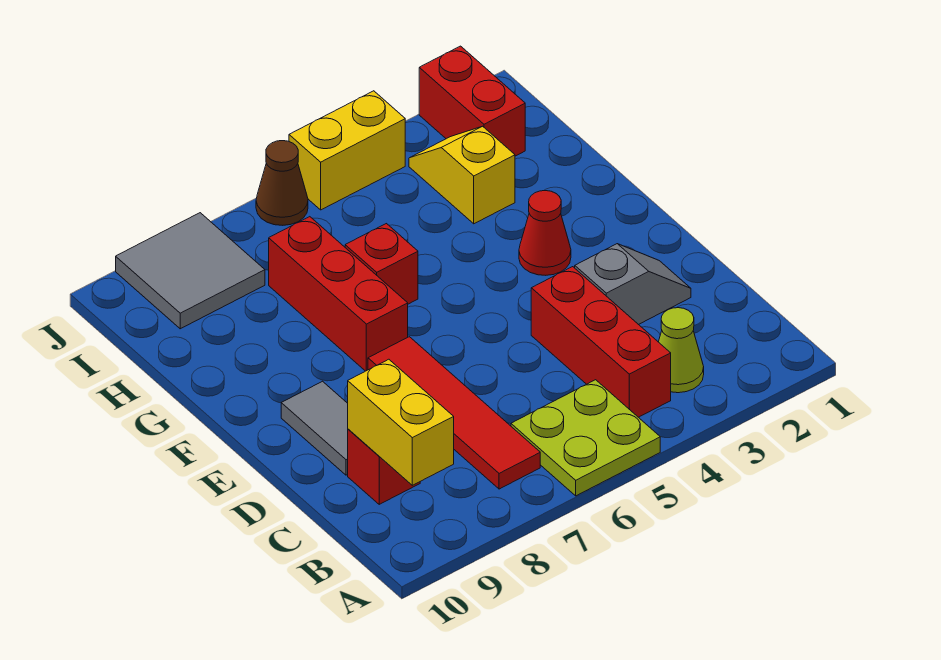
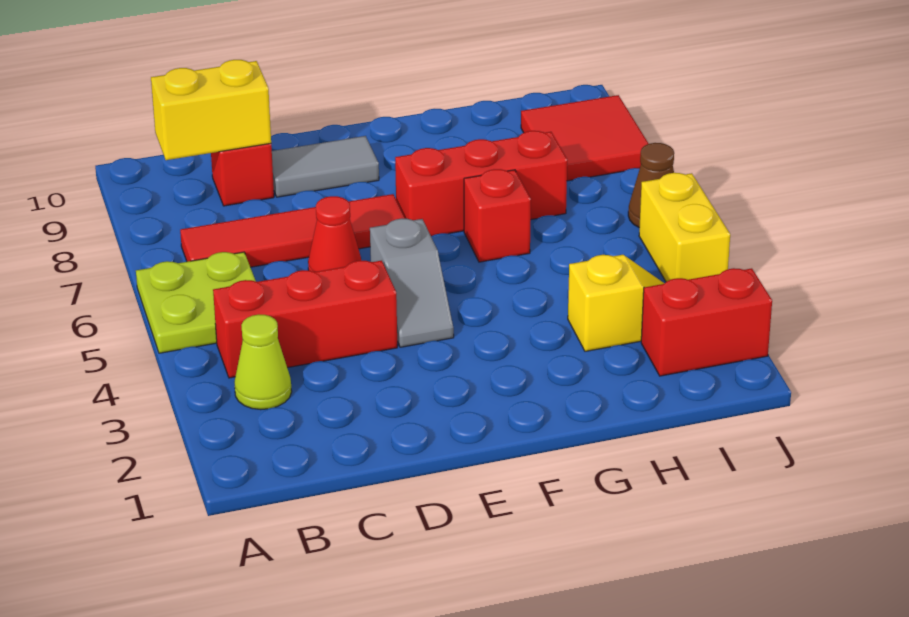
grey 1x2 slope [575,244,691,325] -> grey 1x2 slope moved to [370,218,454,347]
red 1x1 cone [519,191,571,275] -> red 1x1 cone moved to [308,196,361,272]
grey 2x2 tile [116,213,265,329] -> red 2x2 tile [521,95,649,181]

